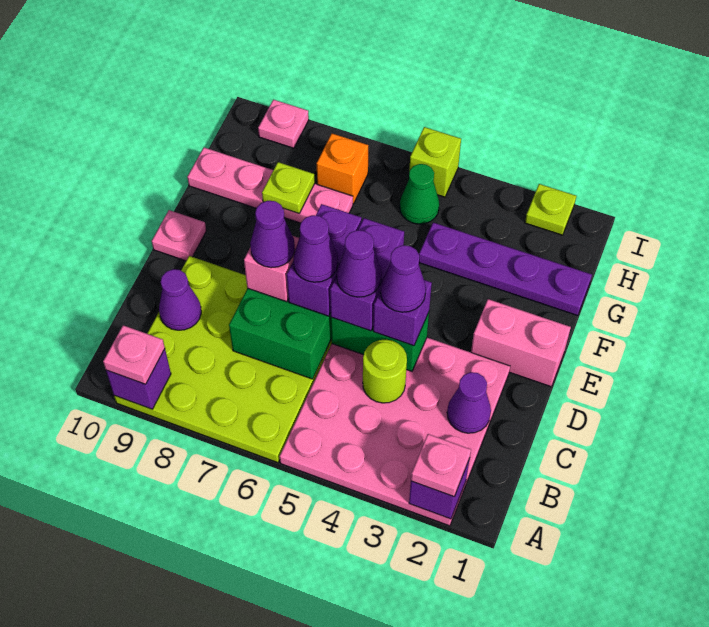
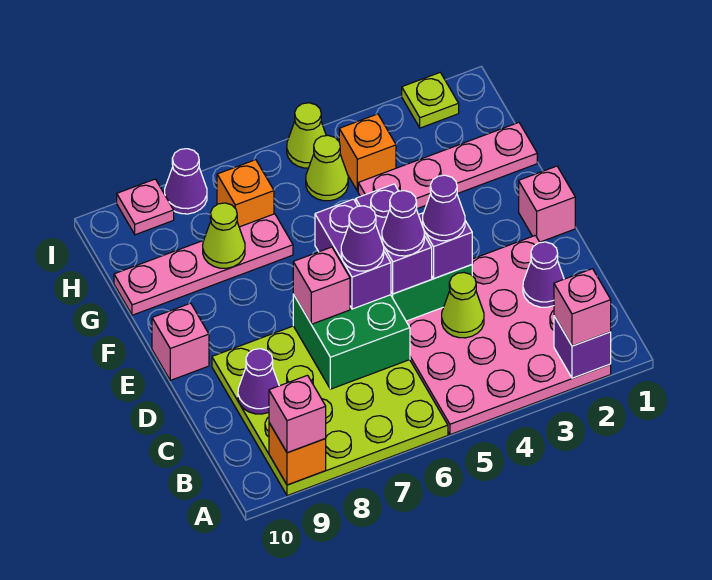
pink 1x1 plate [411,434,471,497] -> pink 1x1 brick [554,269,611,346]
purple 1x1 brick [106,349,171,409] -> orange 1x1 brick [269,423,326,485]
pink 1x1 plate [103,325,165,384] -> pink 1x1 brick [269,375,326,453]
lime 1x1 round brick [363,340,407,403] -> lime 1x1 cone [442,273,484,338]
purple 1x1 cone [250,201,295,268] -> purple 1x1 cone moved to [165,149,207,214]
pink 1x2 brick [471,299,571,387] -> pink 1x1 brick [519,166,575,242]
pink 1x1 plate [152,210,206,261] -> pink 1x1 brick [152,303,209,380]
purple 1x4 plate [419,223,592,316] -> pink 1x4 plate [358,123,537,209]
lime 1x1 plate [262,162,315,213] -> lime 1x1 cone [203,203,245,268]
none -> orange 1x1 brick [339,114,396,191]
green 1x1 cone [400,164,439,224] -> lime 1x1 cone [306,135,348,201]
lime 1x1 brick [409,127,461,197] -> lime 1x1 cone [287,103,326,168]

